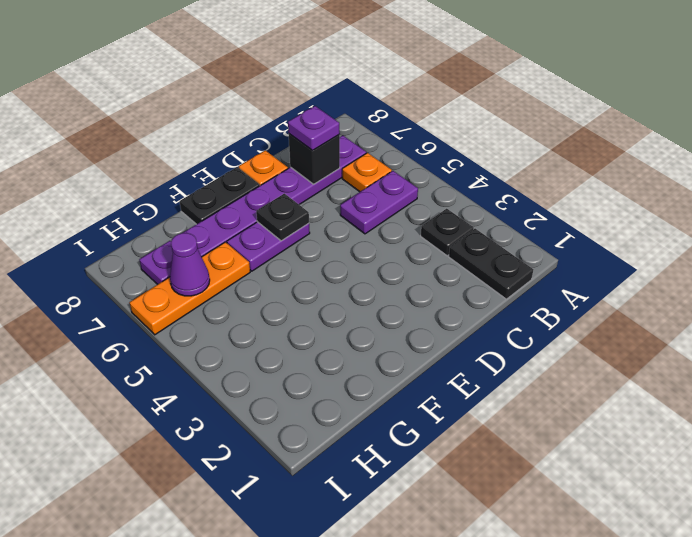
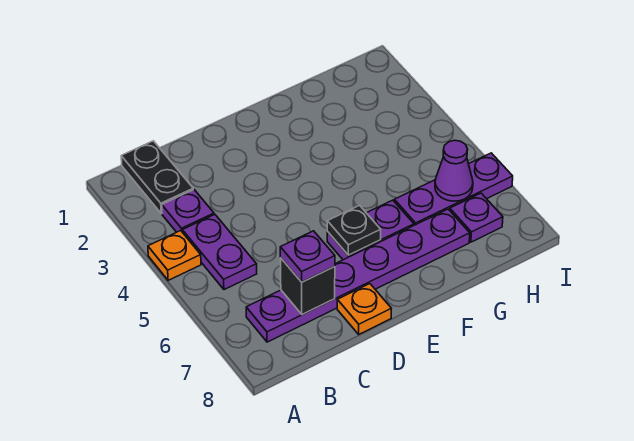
black 1x1 plate [421,209,474,256] -> purple 1x1 plate [162,190,214,232]
purple 1x2 plate [340,171,418,234] -> purple 1x2 plate turned to [182,215,257,290]
orange 1x1 plate [342,153,392,192] -> orange 1x1 plate moved to [148,231,201,280]
black 1x2 plate [180,167,260,224] -> none
orange 1x3 plate [130,242,250,335] -> purple 1x3 plate [394,153,513,225]

